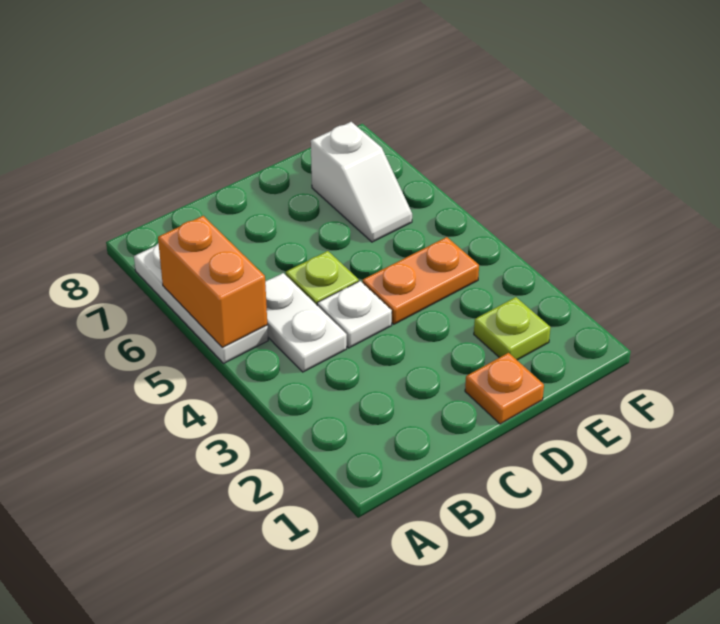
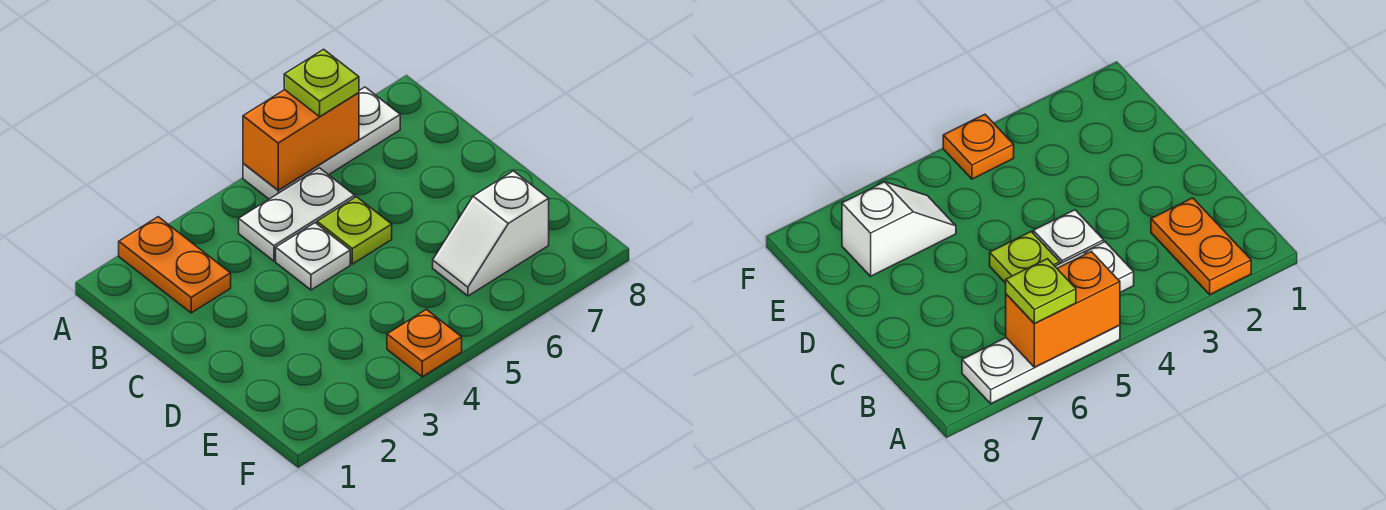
orange 1x1 plate [465,353,544,424] -> orange 1x1 plate moved to [387,309,462,377]
orange 1x2 plate [362,237,479,324] -> orange 1x2 plate moved to [119,217,231,313]
lime 1x1 plate [474,297,551,360] -> lime 1x1 plate moved to [284,49,359,117]

